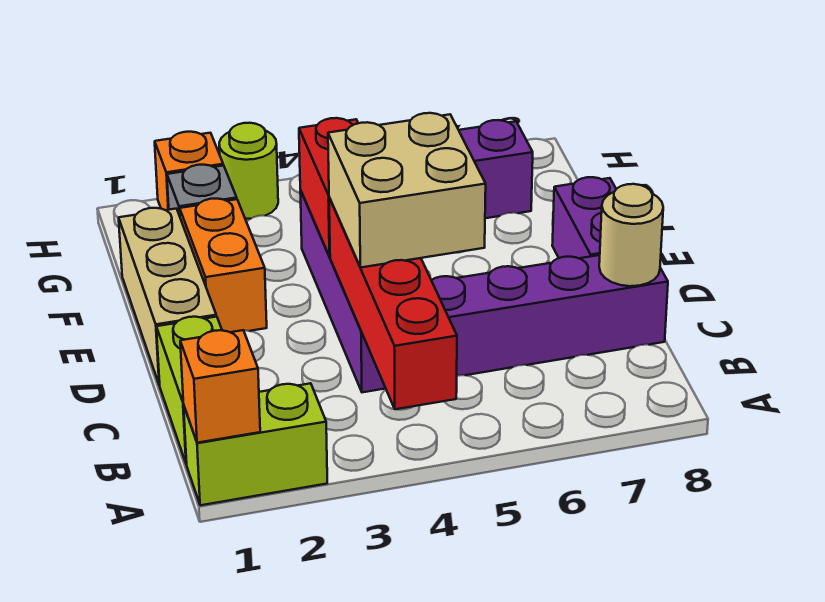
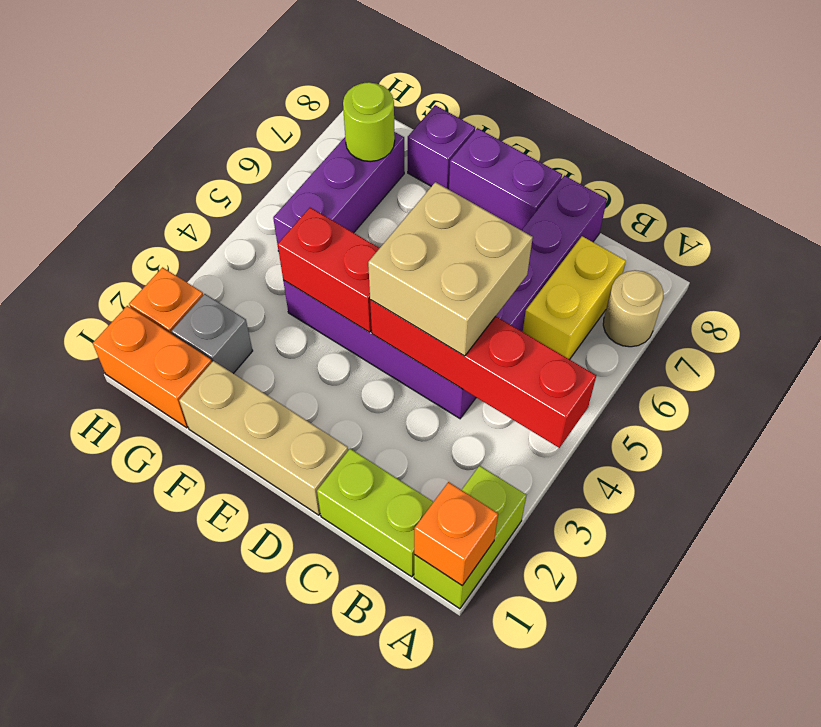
none -> yellow 1x2 brick [523,236,626,360]
tan 1x1 round brick [599,184,663,286] -> tan 1x1 round brick moved to [603,270,663,347]
orange 1x2 brick [180,199,267,332] -> orange 1x2 brick moved to [93,306,212,428]
none -> purple 1x1 brick [408,105,475,189]
lime 1x1 round brick [219,123,278,219] -> lime 1x1 round brick moved to [343,82,395,162]

